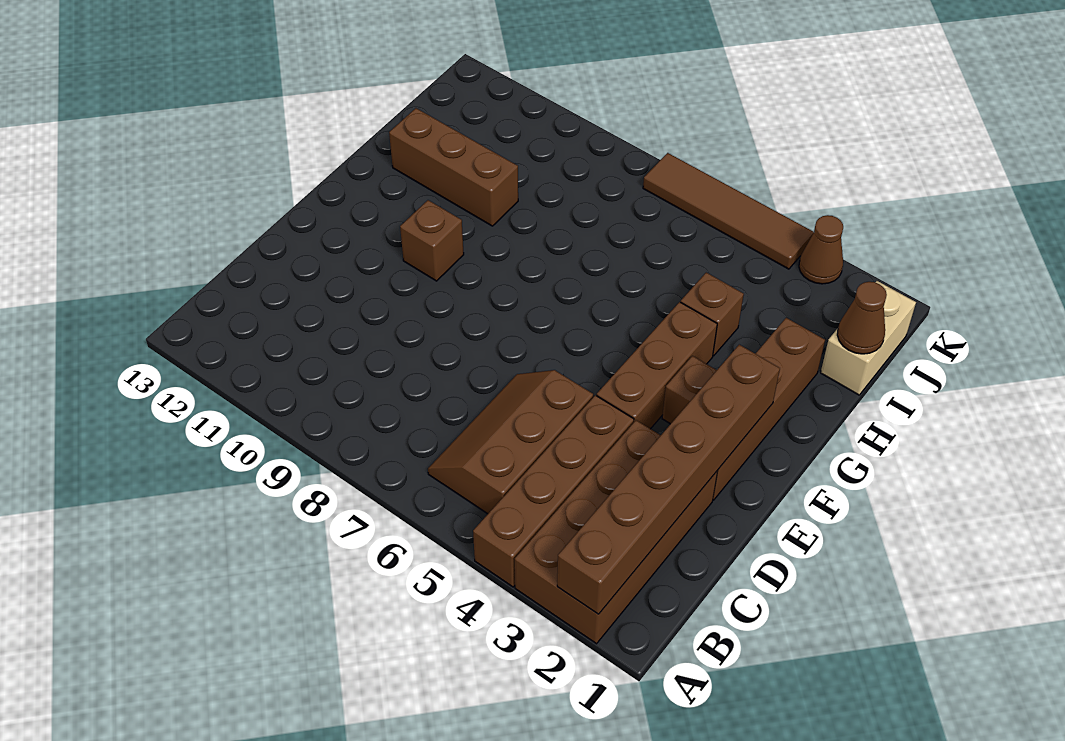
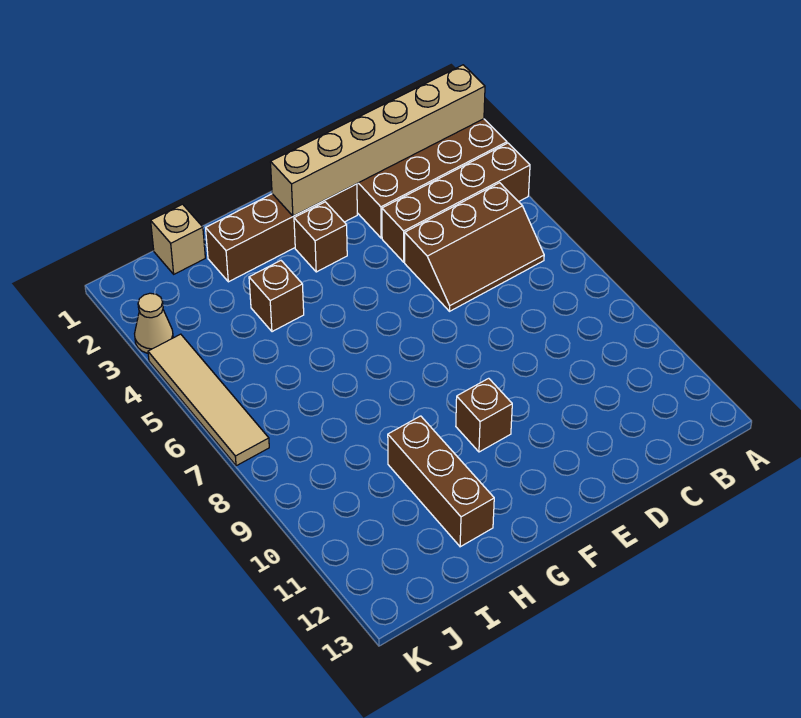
brown 1x6 brick [557,345,780,614] -> tan 1x6 brick [270,65,485,216]
brown 1x3 brick [597,302,717,429] -> none
tan 1x2 brick [821,281,916,395] -> tan 1x1 brick [151,204,205,274]
brown 1x1 cone [837,282,887,354] -> none
brown 1x1 cone [799,215,843,284] -> tan 1x1 cone [135,293,173,353]
brown 1x4 tile [643,153,814,269] -> tan 1x4 tile [148,334,269,466]

